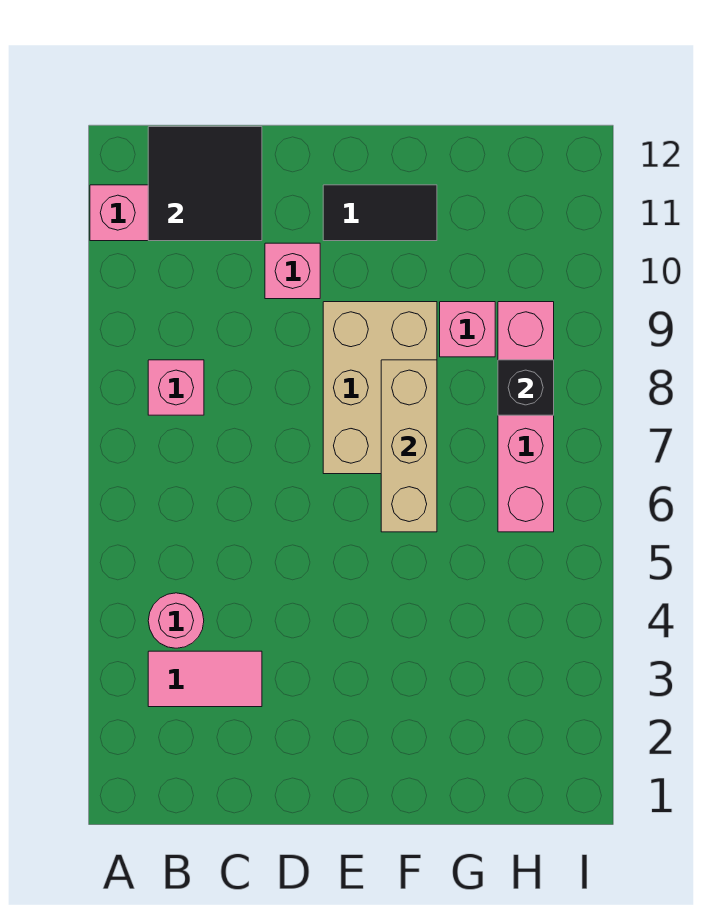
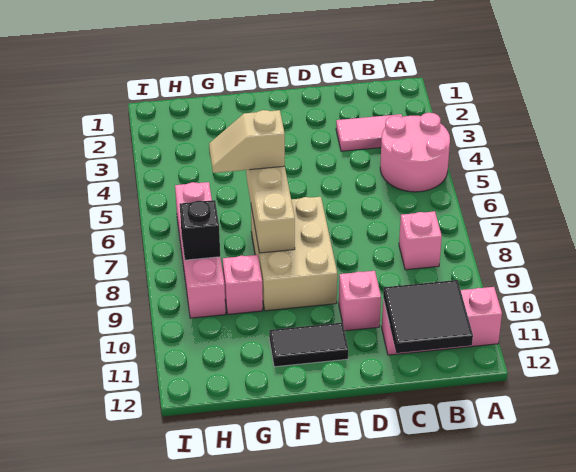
pink 1x1 round brick [148,593,204,648] -> pink 2x2 round brick [380,113,450,192]
none -> tan 1x2 slope [209,110,285,173]

